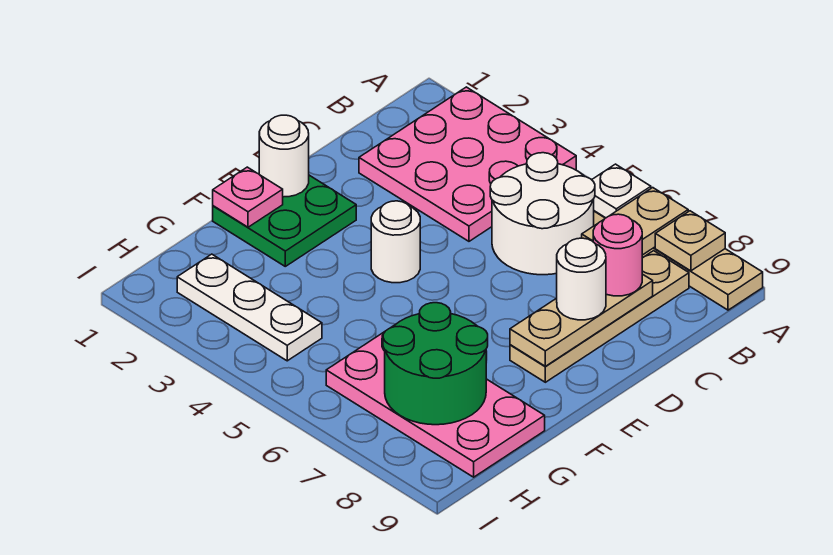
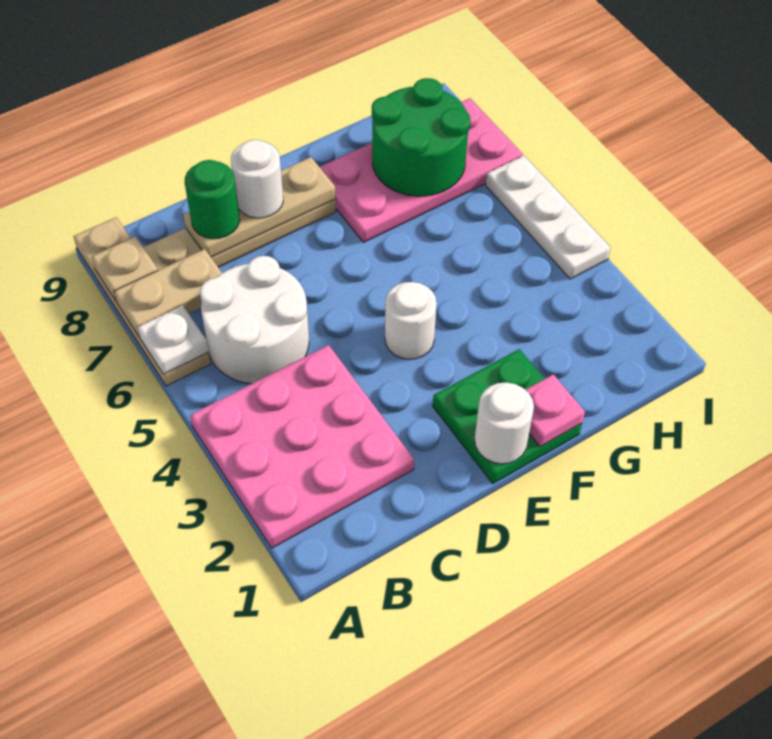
pink 1x1 round brick [593,214,642,296] -> green 1x1 round brick [185,160,240,239]
pink 2x4 plate [326,326,545,477] -> pink 2x4 plate turned to [320,98,523,243]
white 1x3 plate [177,254,322,361] -> white 1x3 plate moved to [486,156,611,279]

